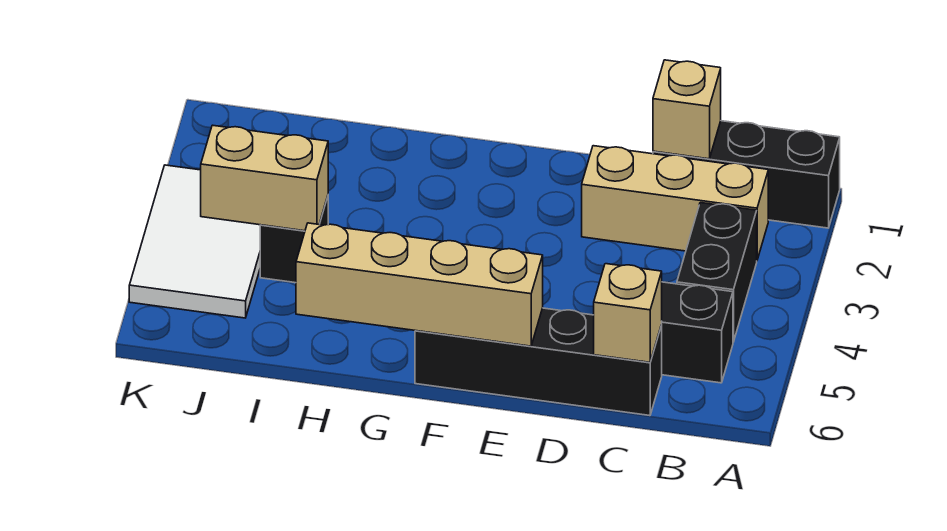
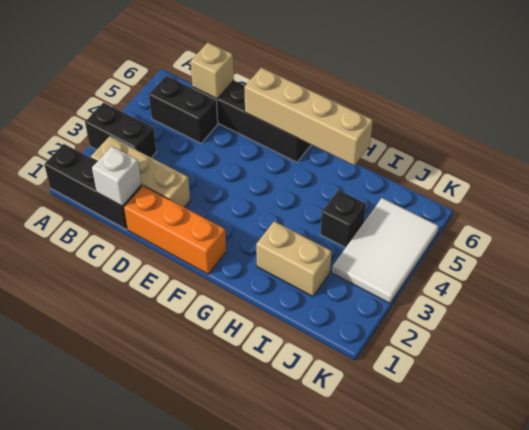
black 1x2 brick [677,203,757,342] -> black 1x2 brick turned to [85,103,157,158]
tan 1x1 brick [653,60,721,159] -> white 1x1 brick [92,146,142,206]
none -> orange 1x3 brick [124,186,226,274]
tan 1x2 brick [201,125,328,231] -> tan 1x2 brick moved to [256,221,332,296]

